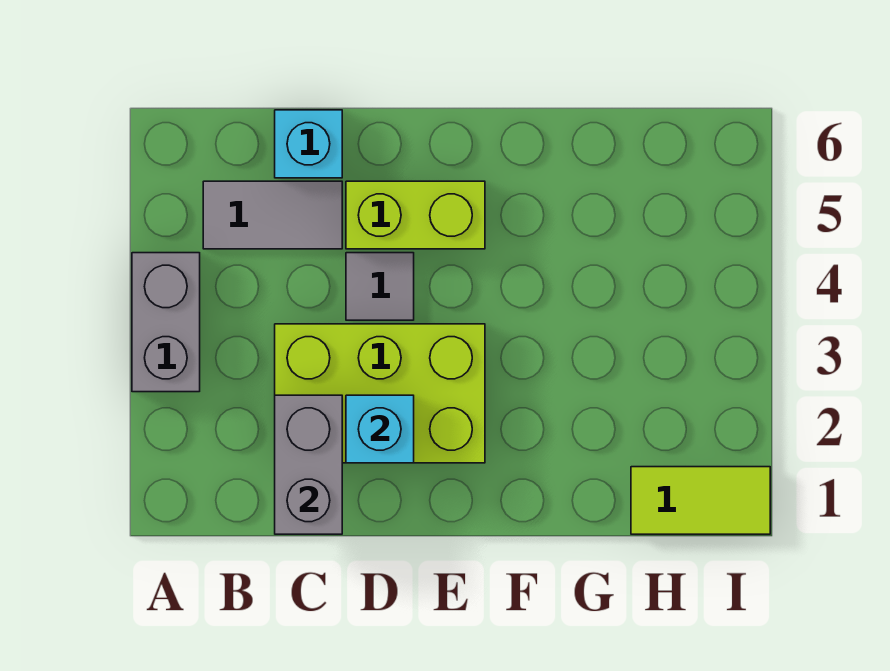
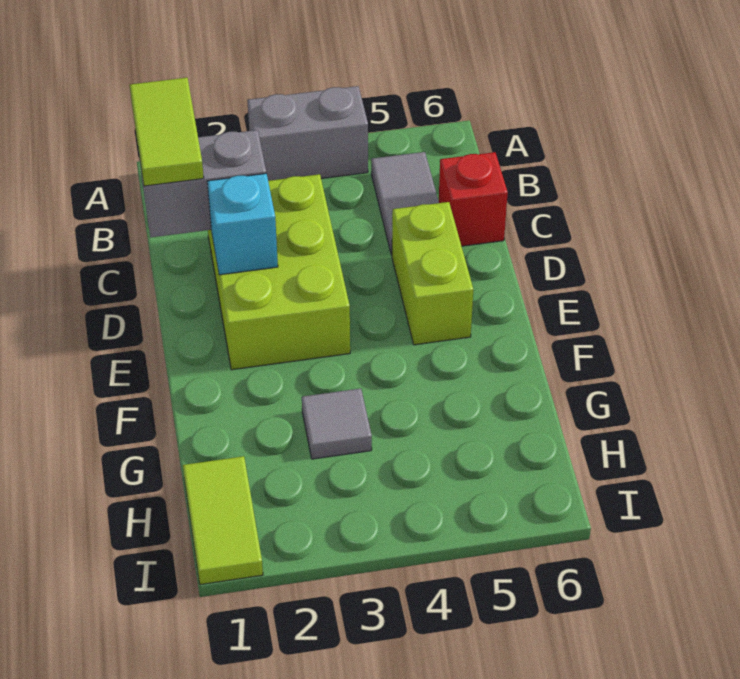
none -> lime 1x2 tile [130,78,204,186]
cyan 1x1 brick [275,110,342,178] -> red 1x1 brick [439,152,508,246]
grey 1x1 tile [346,253,414,320] -> grey 1x1 tile moved to [302,388,372,459]

